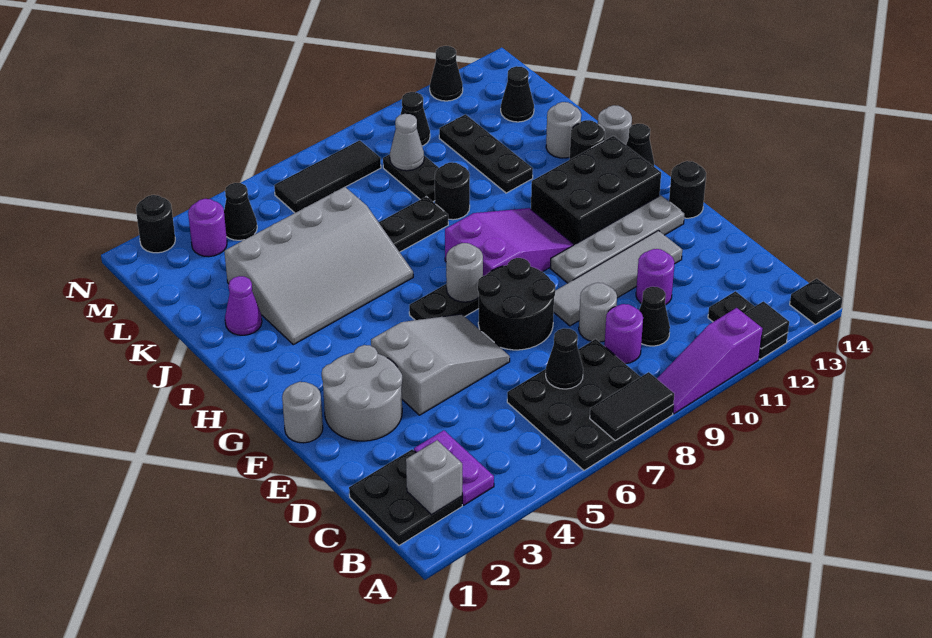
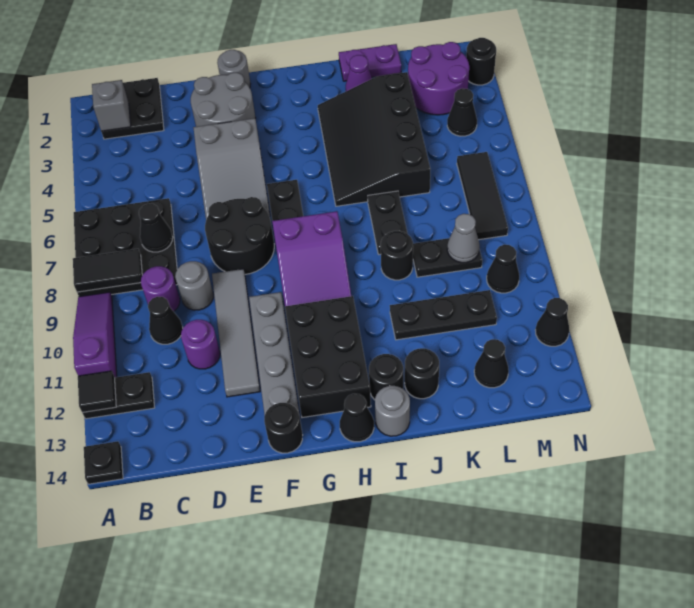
black 1x2 tile [590,372,674,441] -> black 1x2 tile turned to [73,249,142,292]
purple 1x2 plate [414,430,494,505] -> purple 1x2 plate moved to [339,44,401,81]
grey 1x1 round brick [446,243,483,302] -> none
grey 3x4 slope [224,187,413,345] -> black 3x4 slope [318,72,430,206]
grey 1x1 round brick [546,102,581,158] -> black 1x1 round brick [405,348,439,399]
purple 1x1 round brick [188,199,227,257] -> purple 2x2 round brick [408,42,469,115]

